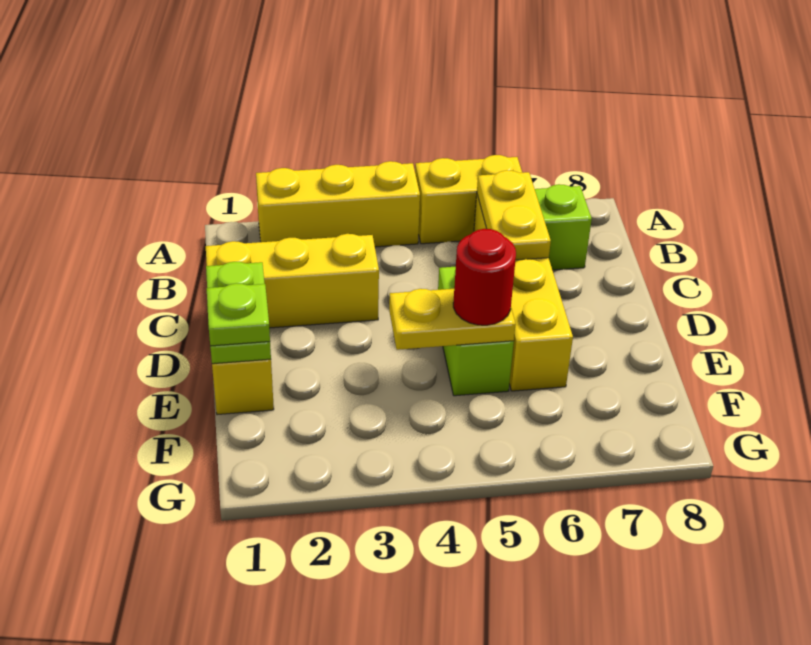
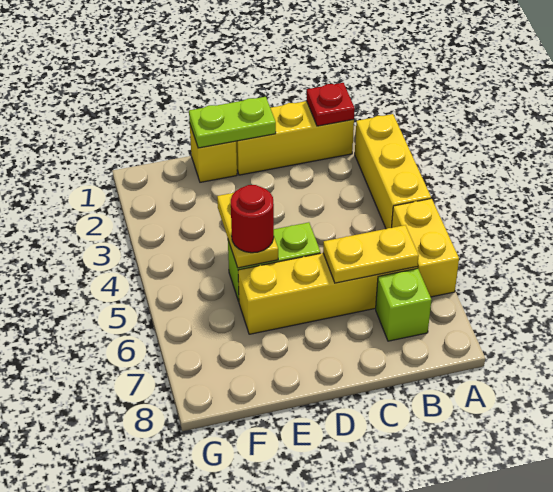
none -> red 1x1 plate [307,83,355,126]
yellow 1x3 brick [206,234,379,328] -> yellow 1x3 brick turned to [236,101,354,175]
lime 1x1 plate [207,283,270,346] -> none

